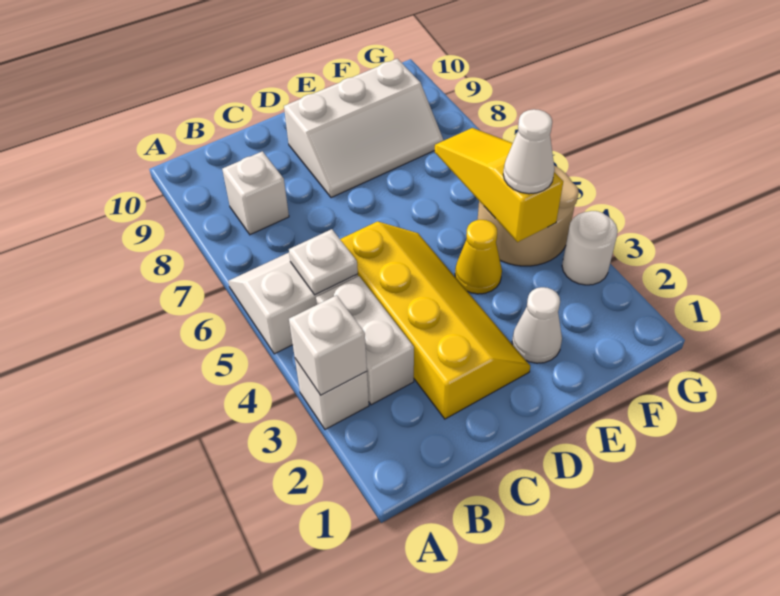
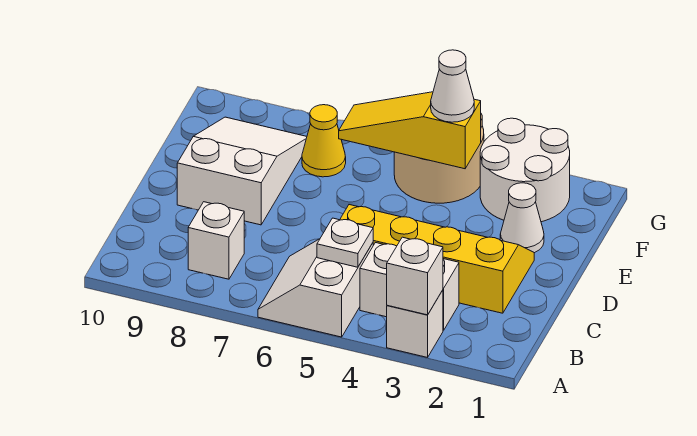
white 2x3 slope [284,59,443,198] -> white 2x3 slope turned to [177,117,307,225]
yellow 1x1 cone [455,220,502,294] -> yellow 1x1 cone moved to [302,105,346,177]
white 1x1 round brick [562,211,618,285] -> white 2x2 round brick [480,118,570,222]

